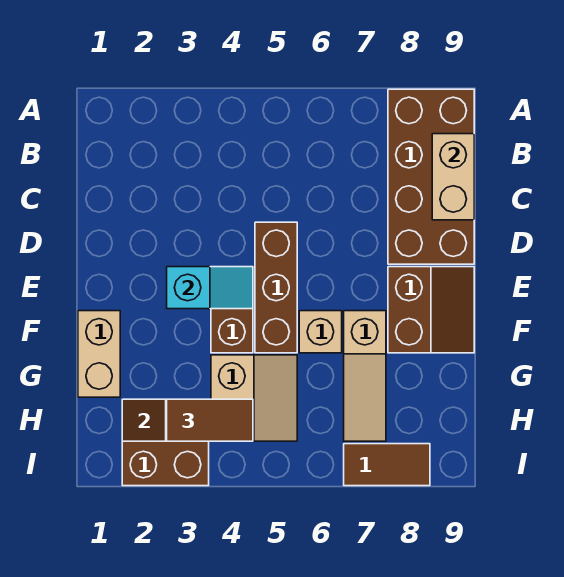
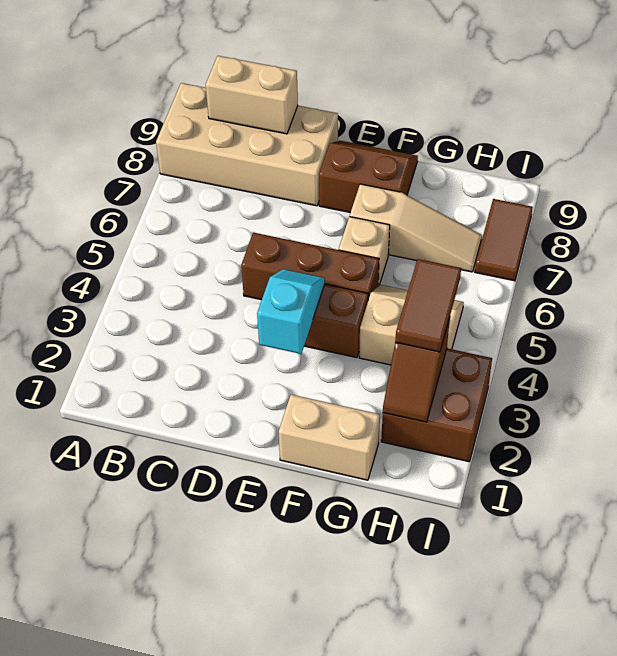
brown 2x4 brick [388,89,474,264] -> tan 2x4 brick [156,83,338,206]

